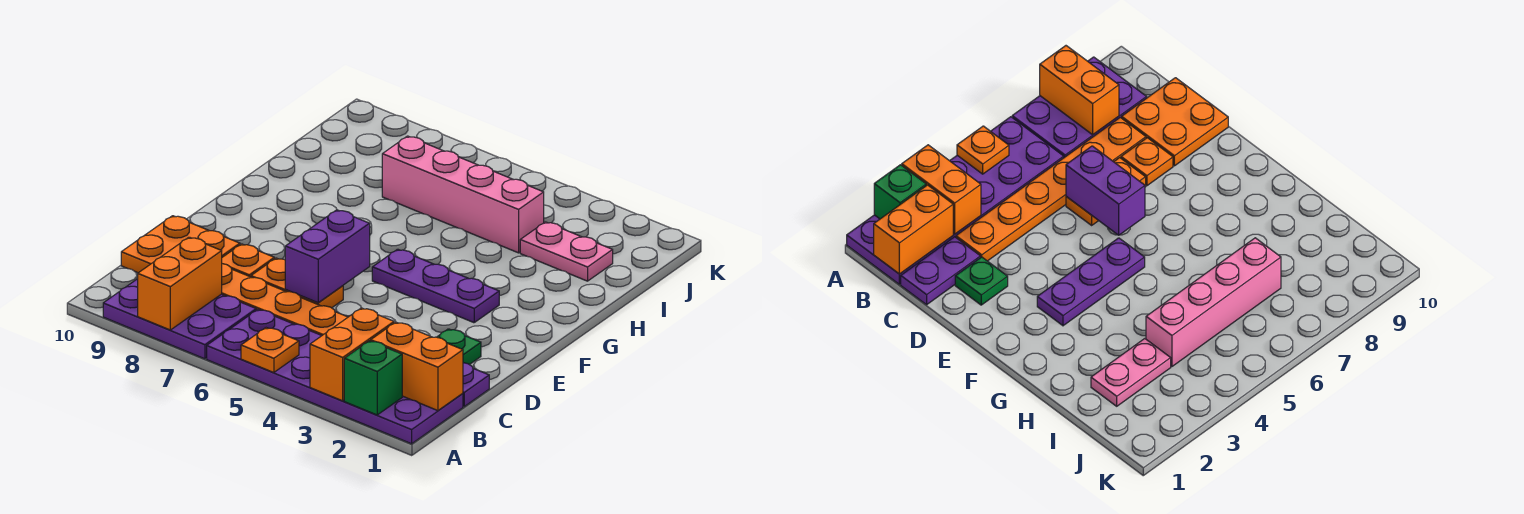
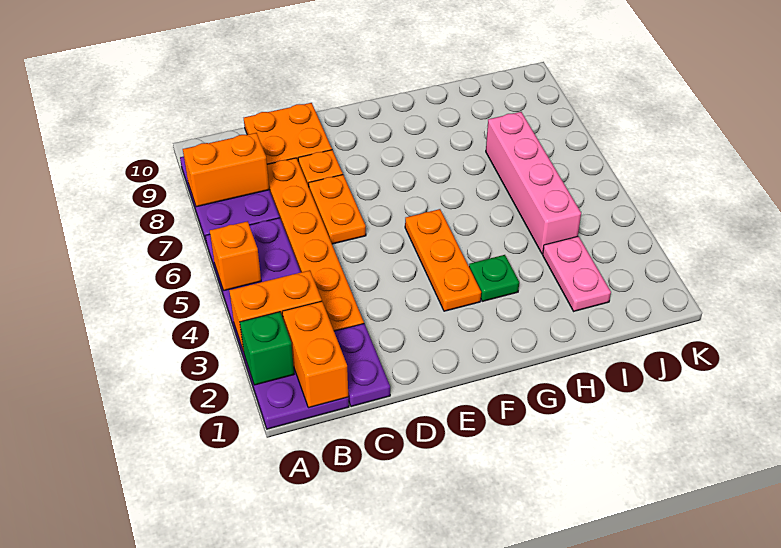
orange 1x1 plate [241,328,299,373] -> orange 1x1 brick [210,221,261,291]
green 1x1 plate [437,329,481,365] -> green 1x1 plate moved to [469,255,519,301]
purple 1x2 brick [285,210,370,303] -> none
purple 1x3 plate [372,249,499,323] -> orange 1x3 plate [405,209,481,311]

